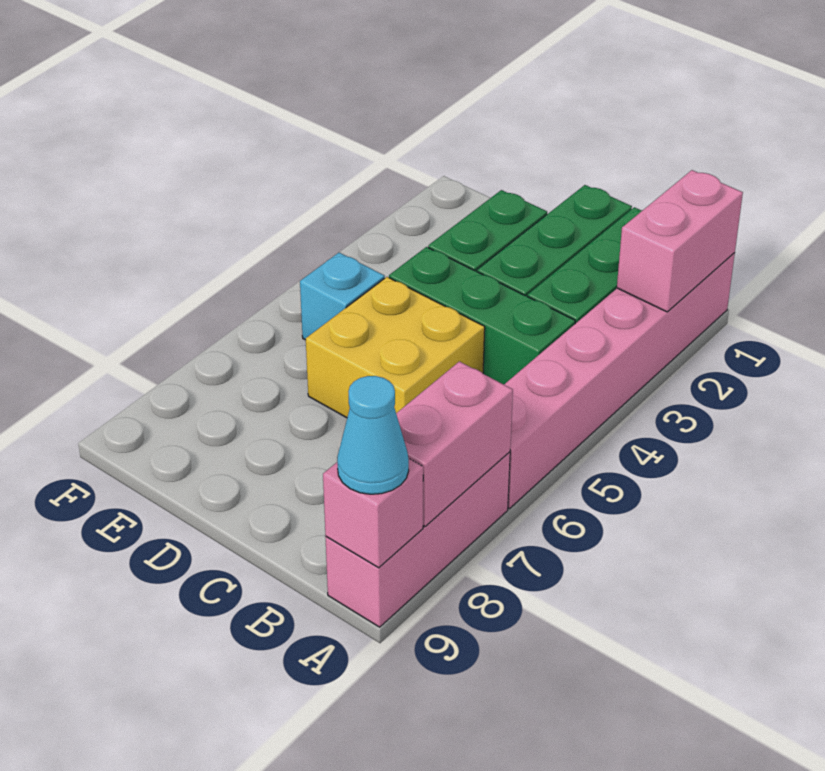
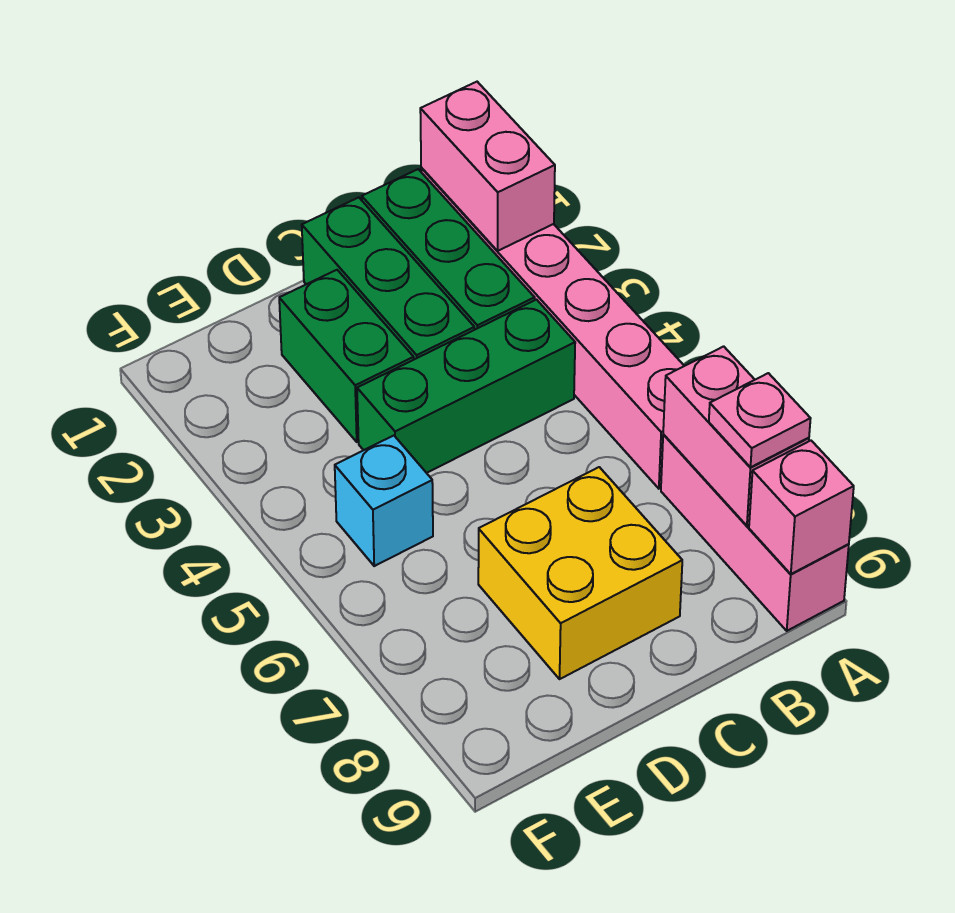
none -> pink 1x1 plate [709,373,811,467]
cyan 1x1 cone [337,376,409,494] -> none
yellow 2x2 brick [306,277,485,418] -> yellow 2x2 brick moved to [478,467,682,679]

